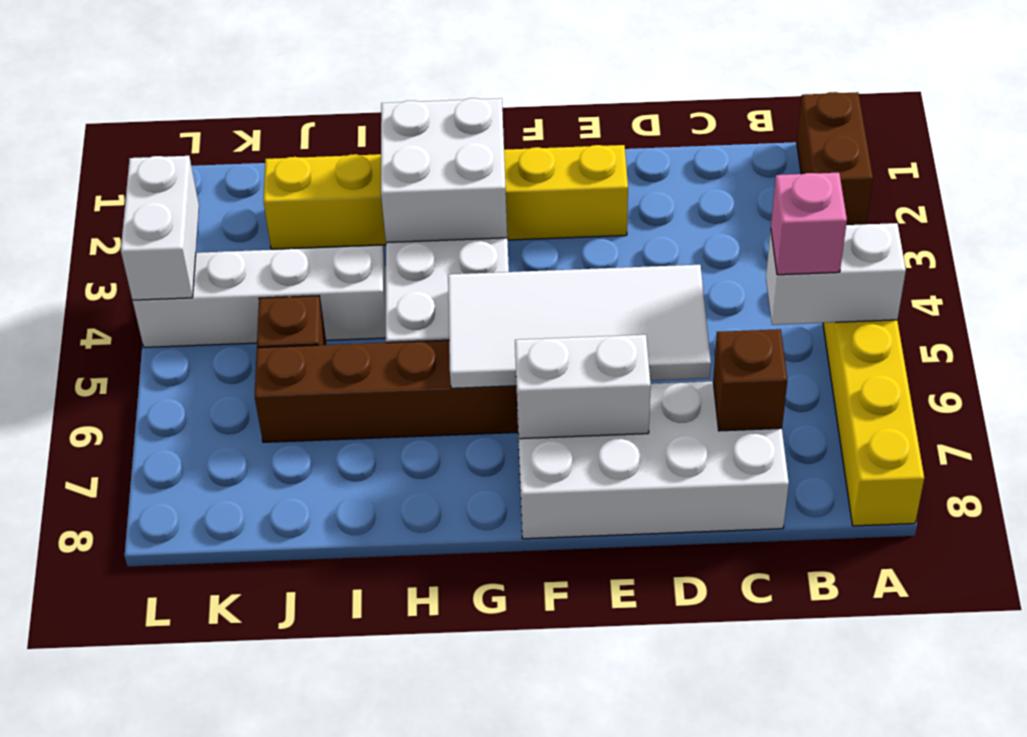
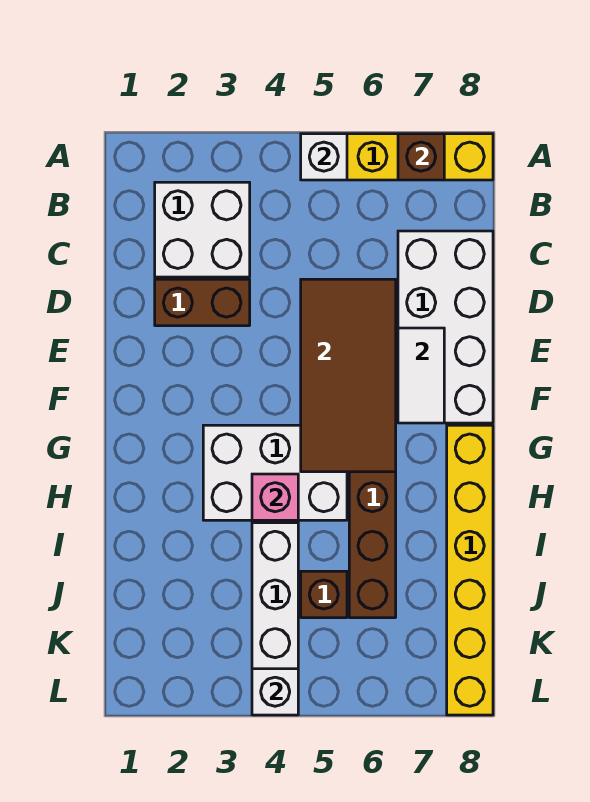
brown 1x2 brick [797,92,873,225] -> brown 1x2 brick moved to [155,279,250,326]
white 1x2 brick [766,223,906,325] -> white 1x1 brick [301,134,347,180]
pink 1x1 brick [771,173,847,275] -> pink 1x1 brick moved to [252,474,298,520]
brown 1x1 brick [713,329,787,431] -> brown 1x1 brick moved to [398,134,444,180]
white 2x4 tile [448,265,711,388] -> brown 2x4 tile [301,279,396,472]
yellow 1x6 brick [263,145,628,249] -> yellow 1x6 brick moved to [447,425,493,715]
white 1x2 brick [515,335,651,439] -> white 1x2 tile [398,328,444,423]
white 2x2 brick [381,98,507,243] -> white 2x2 brick moved to [155,182,250,277]
white 1x2 brick [121,156,199,300] -> white 1x1 brick [252,669,298,715]

